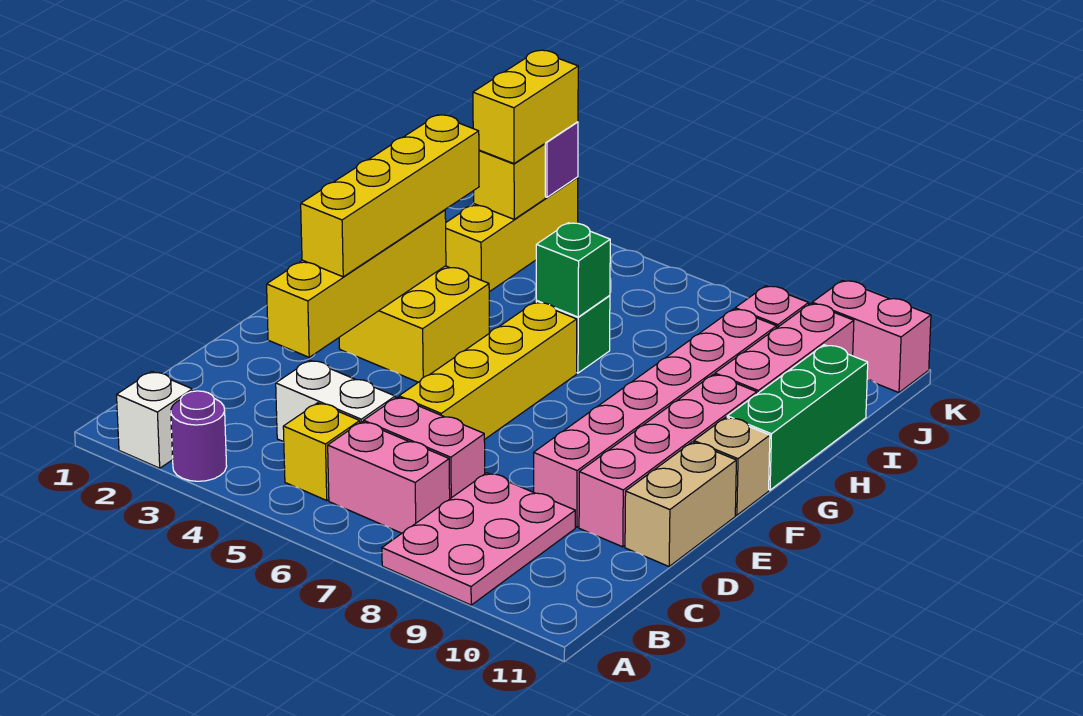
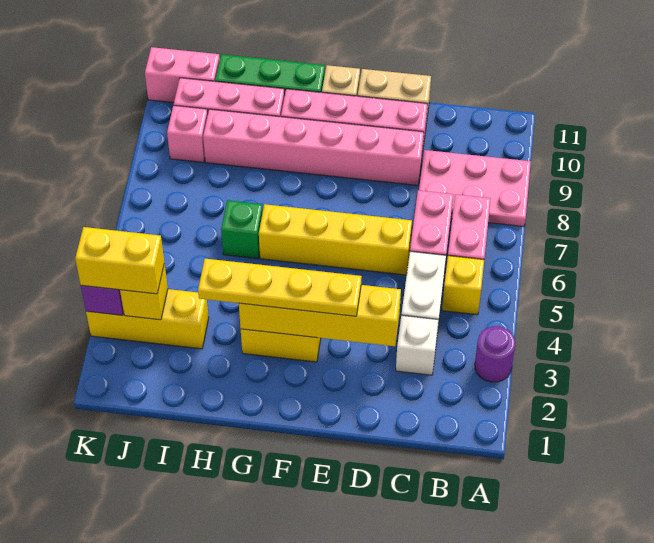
white 1x1 brick [117,372,192,468] -> white 1x1 brick moved to [396,315,438,375]
yellow 1x4 brick [301,115,479,277] -> yellow 1x4 plate [198,259,362,316]
green 1x1 brick [536,223,610,317] -> none
pink 1x2 brick [812,280,931,393] -> pink 1x2 brick turned to [145,47,220,103]

